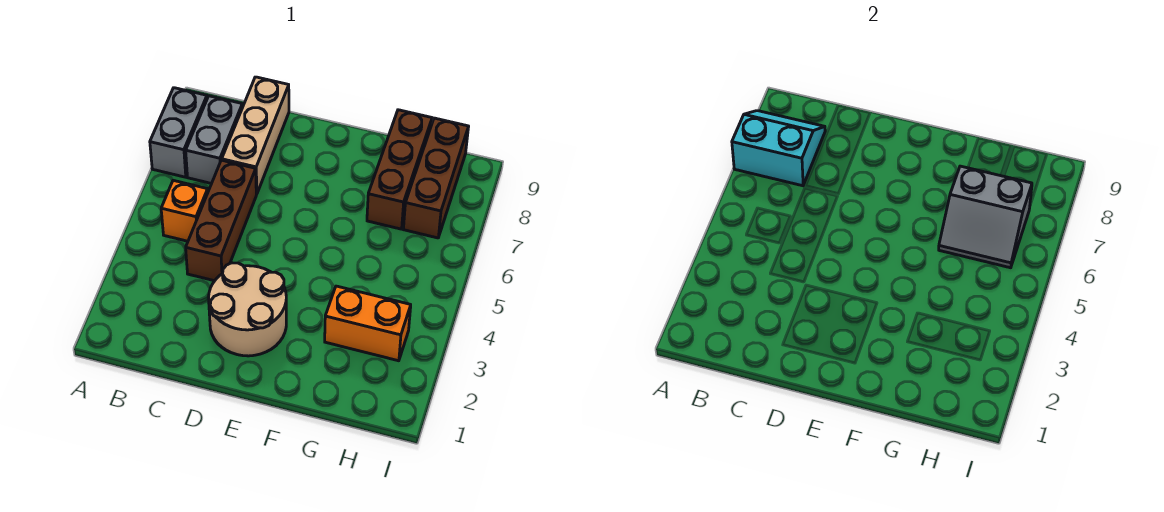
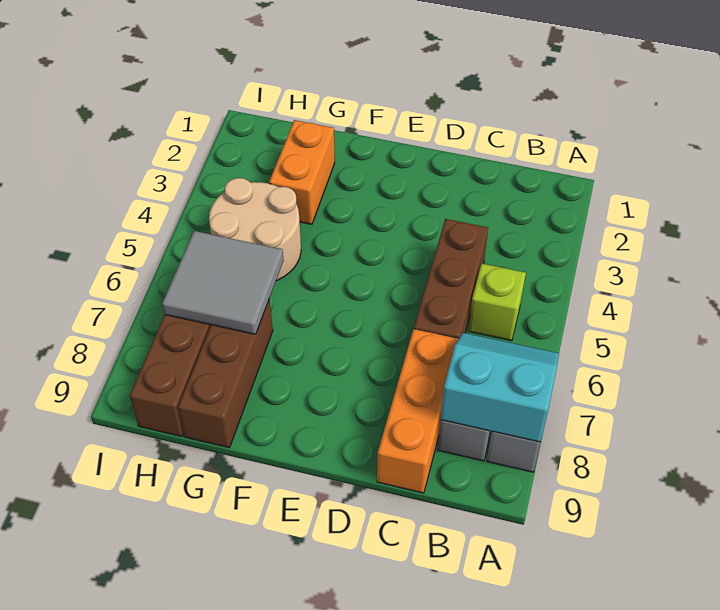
cyan 2x2 slope [732,111,825,186] -> cyan 2x2 slope turned to [441,333,559,442]
orange 1x1 brick [161,180,208,241] -> lime 1x1 brick [468,264,526,341]
tan 1x3 brick [222,77,289,194] -> orange 1x3 brick [377,329,459,493]
tan 2x2 round brick [209,263,286,356] -> tan 2x2 round brick moved to [209,178,301,281]
orange 1x2 brick [325,286,411,361] -> orange 1x2 brick turned to [269,120,335,224]
grey 2x2 slope [939,166,1032,268] -> grey 2x2 tile [162,231,284,334]

